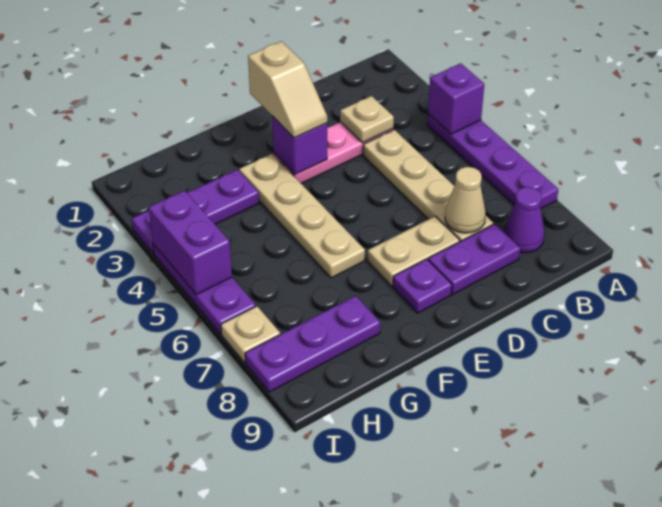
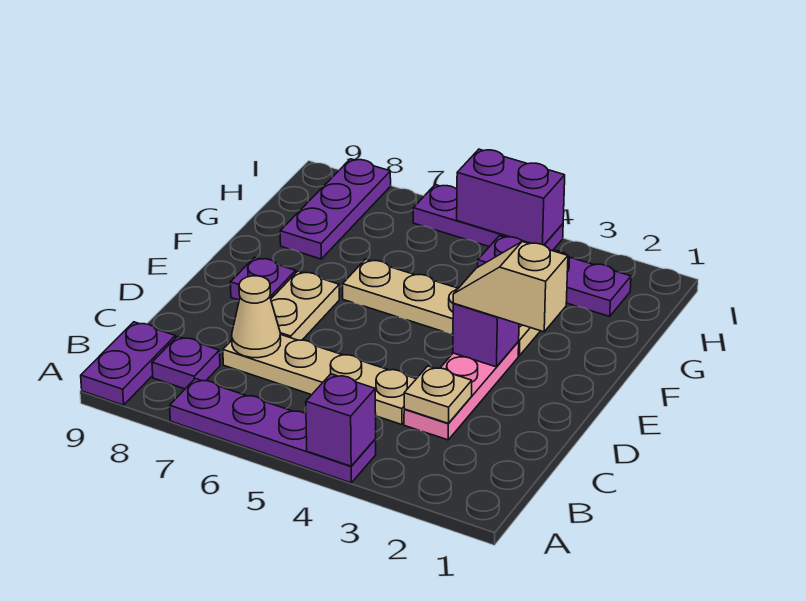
purple 1x1 cone [504,187,544,253] -> purple 1x1 plate [152,336,220,389]
purple 1x2 plate [428,224,520,294] -> purple 1x2 plate moved to [81,322,175,405]
purple 1x3 plate [132,170,259,254] -> purple 1x3 plate turned to [478,236,631,316]
tan 1x1 plate [221,306,280,363] -> none

